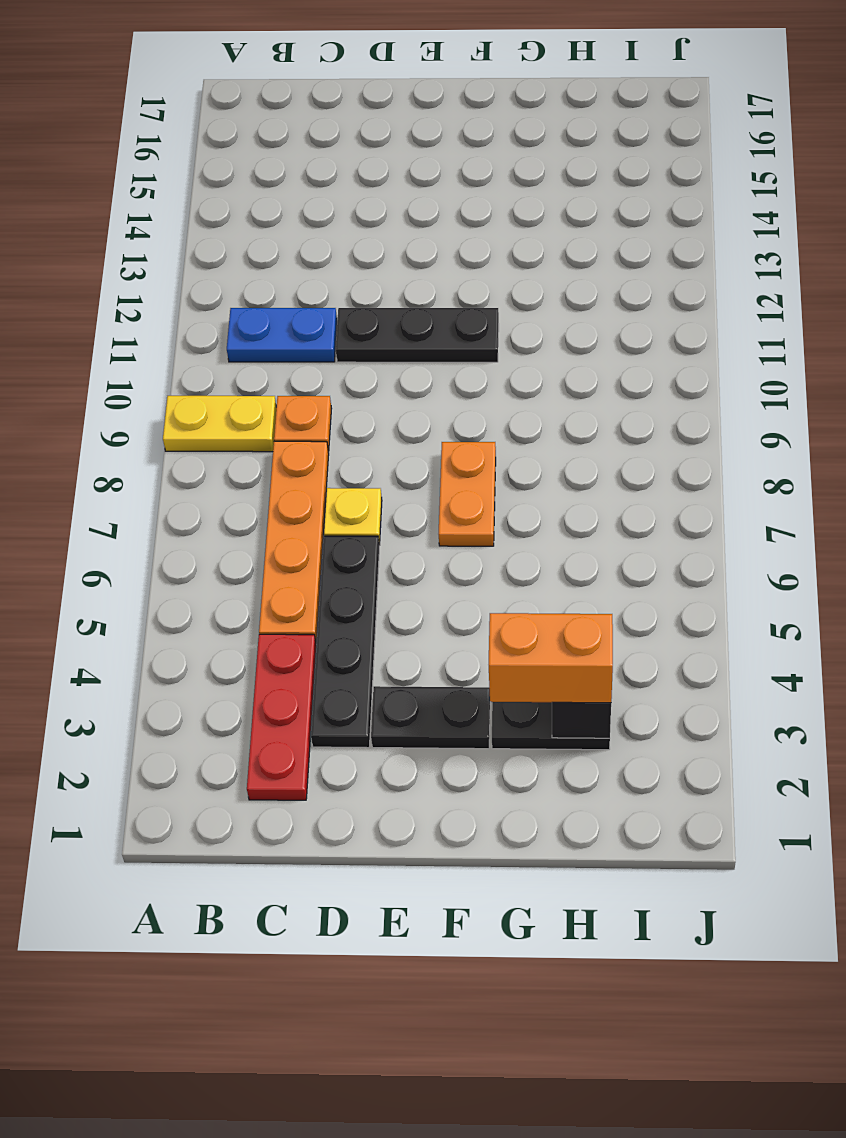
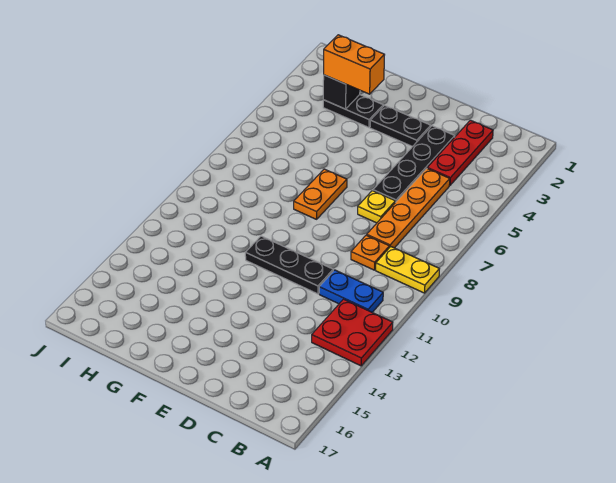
none -> red 2x2 plate [312,299,393,366]

